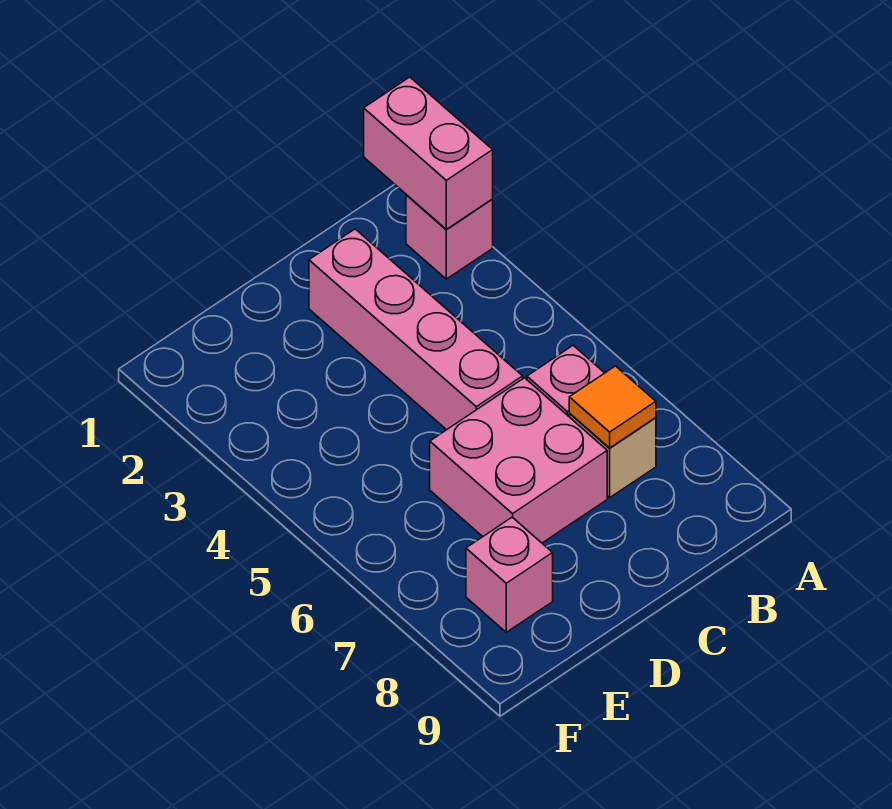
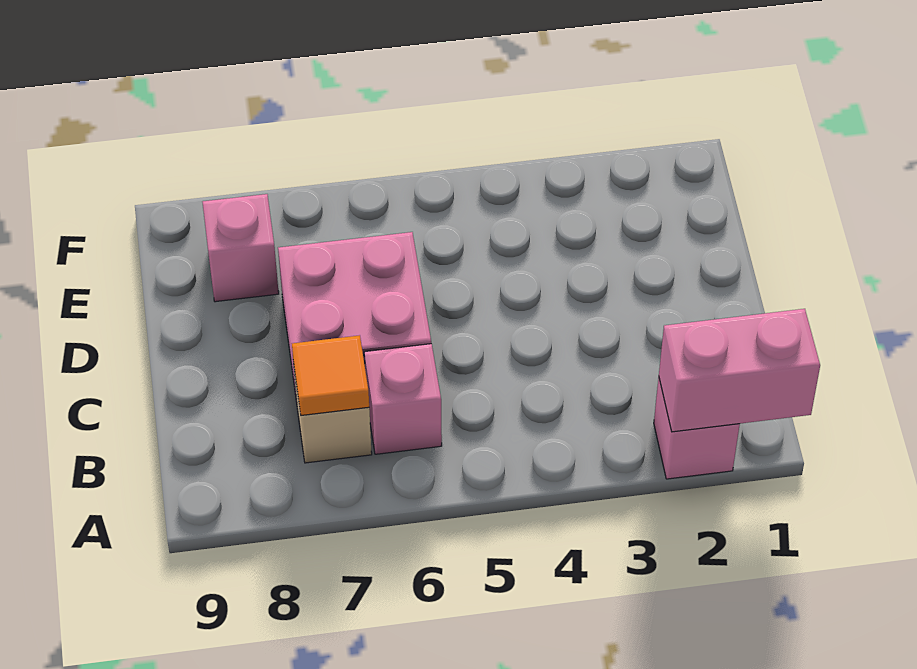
pink 1x4 brick [309,229,523,430] -> none

